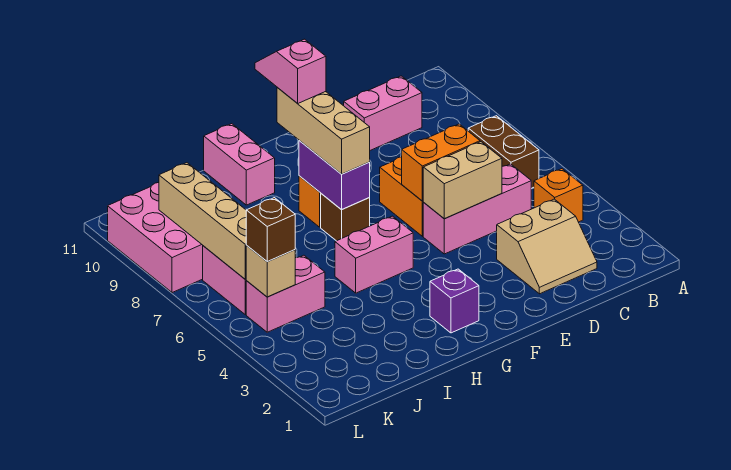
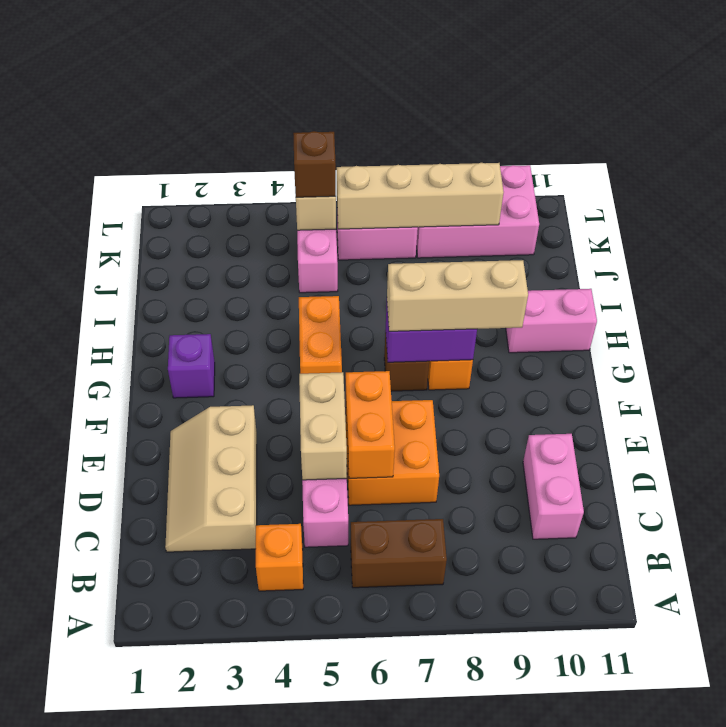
tan 2x2 slope [497,199,597,294] -> tan 2x3 slope [165,405,257,552]
pink 1x2 brick [335,216,413,293] -> orange 1x2 brick [299,296,342,374]
pink 1x2 slope [255,39,326,103] -> none

